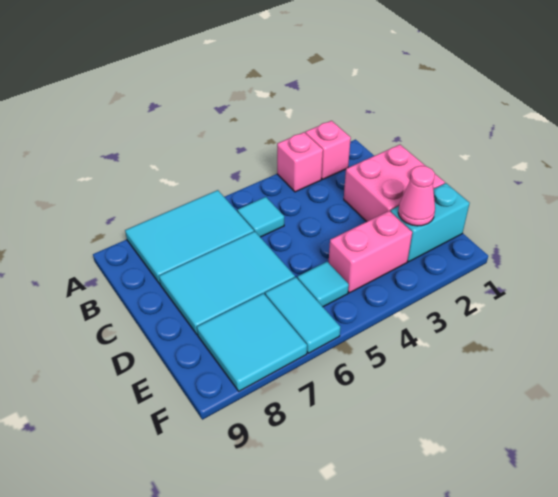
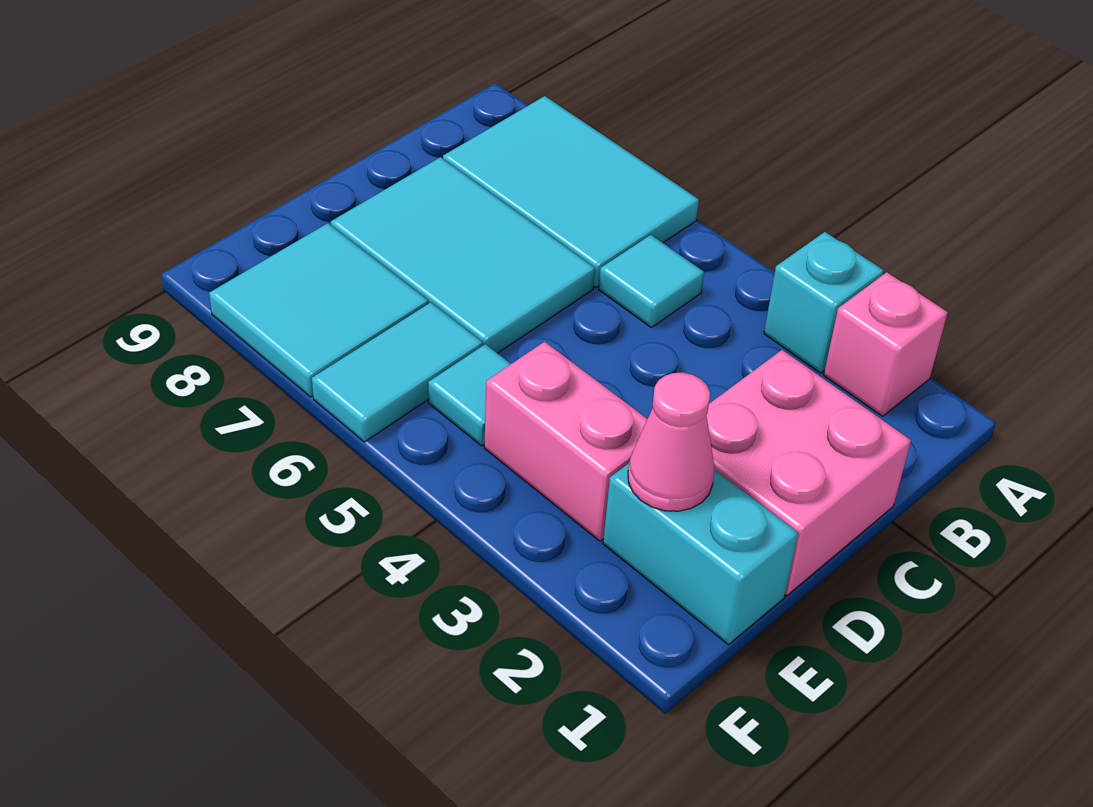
pink 1x1 brick [277,132,323,192] -> cyan 1x1 brick [764,232,884,373]

